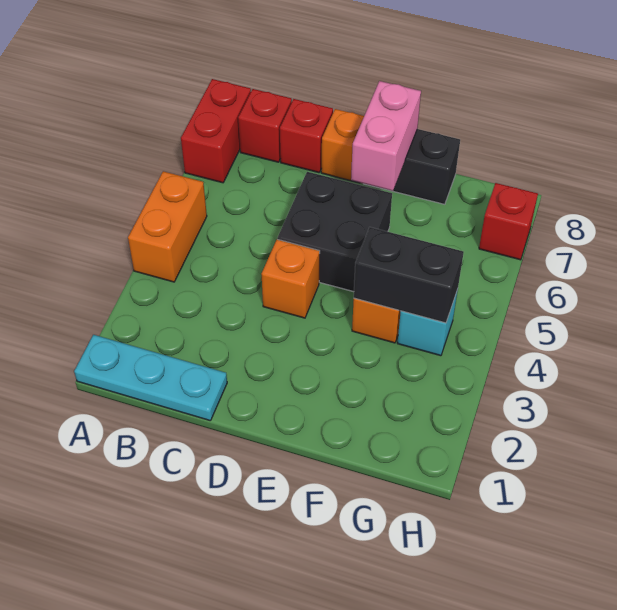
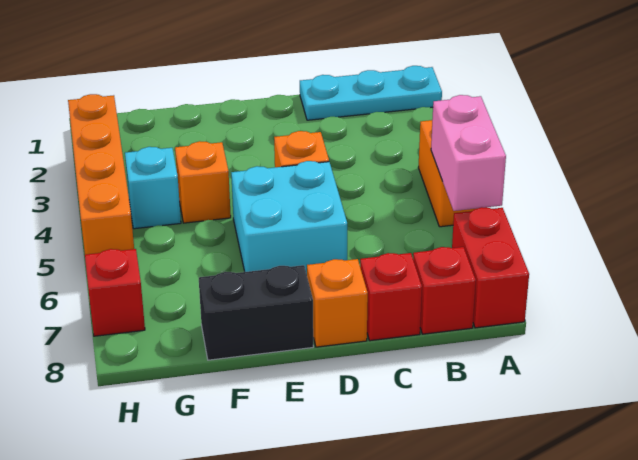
black 2x2 brick [278,172,392,292] -> cyan 2x2 brick [231,161,347,274]
pink 1x2 brick [351,81,421,191] -> pink 1x2 brick moved to [431,95,506,211]
black 1x2 brick [354,227,464,323] -> none
none -> orange 1x4 brick [68,94,134,255]

